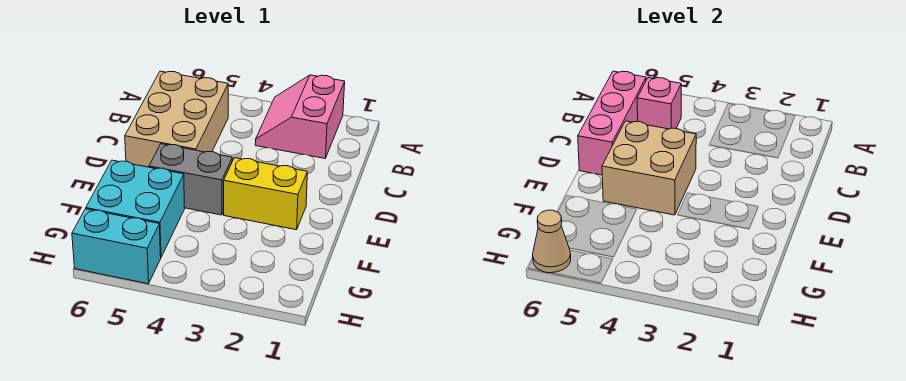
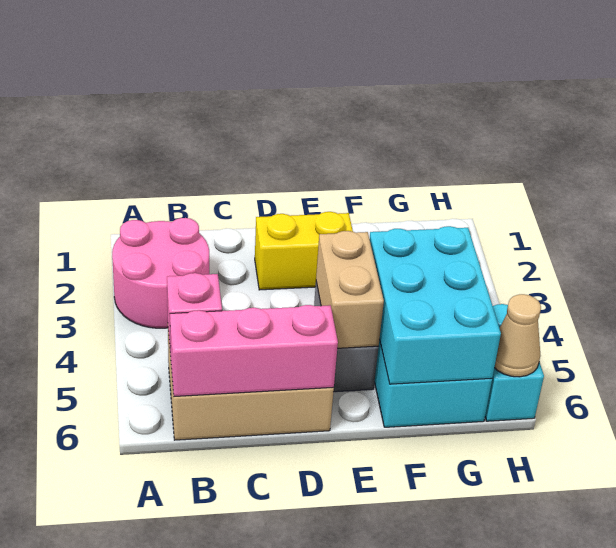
pink 2x2 slope [255,75,345,158] -> pink 2x2 round brick [112,218,209,328]
tan 2x2 brick [602,121,696,215] -> tan 1x2 brick [316,231,384,348]
yellow 1x2 brick [224,158,307,230] -> yellow 1x2 brick turned to [255,212,353,290]
none -> cyan 2x3 brick [370,226,501,384]

